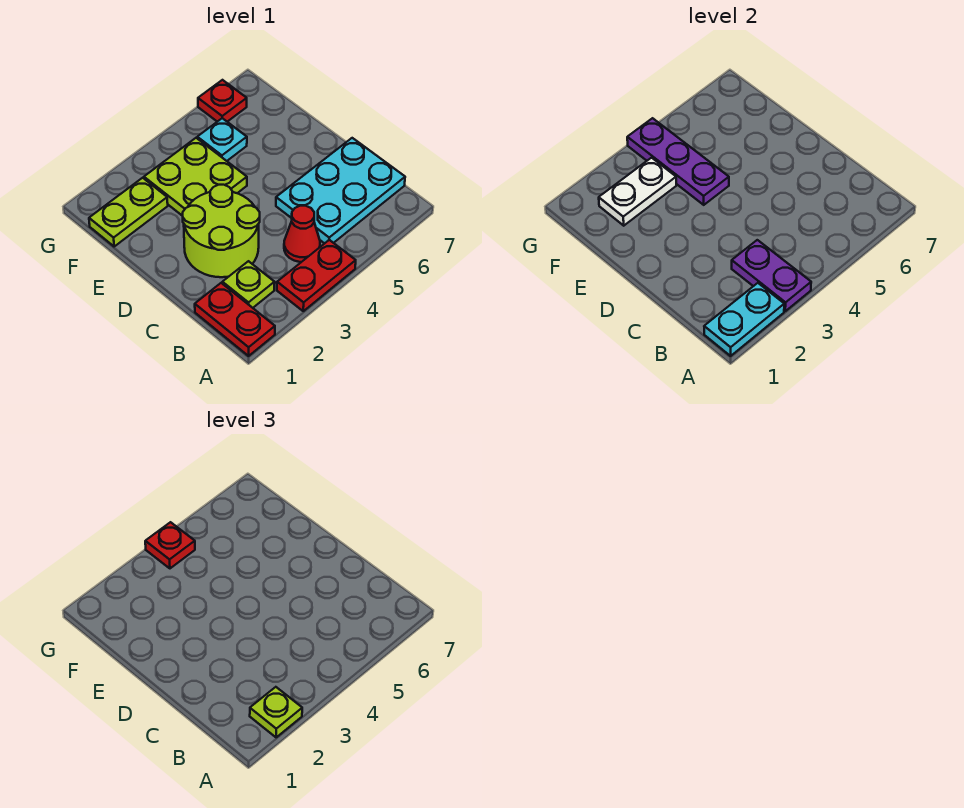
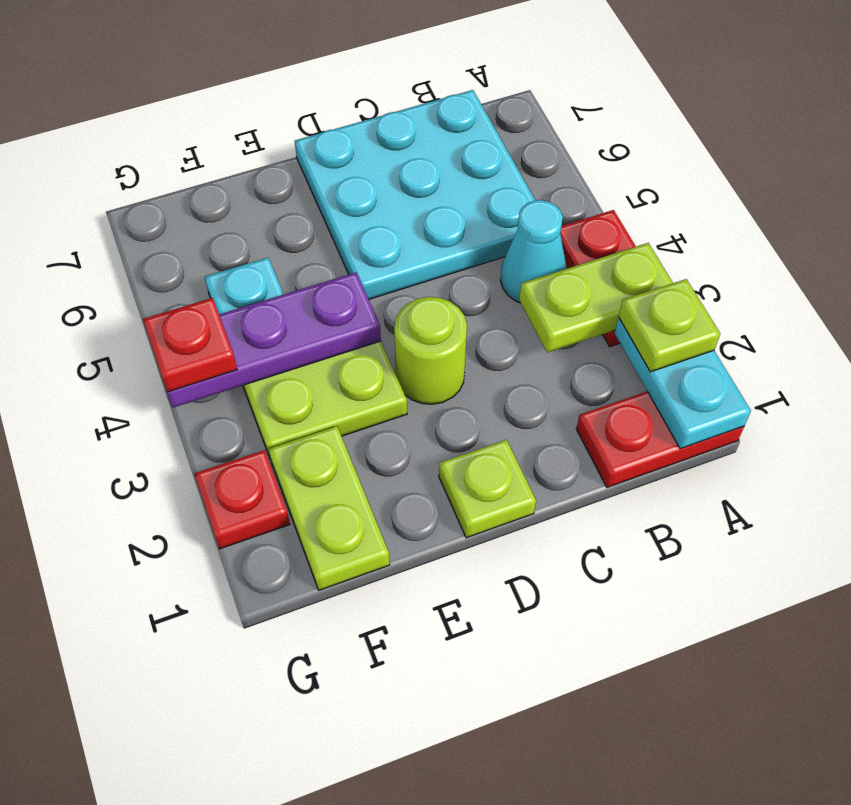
purple 1x2 plate [732,240,811,311] -> lime 1x2 plate [519,243,673,353]
lime 1x1 plate [222,261,275,308] -> lime 1x1 plate moved to [439,440,536,538]
red 1x1 cone [284,206,320,262] -> cyan 1x1 cone [500,200,567,303]
cyan 2x3 plate [276,138,405,244] -> cyan 3x3 plate [295,90,536,299]
lime 2x2 round brick [183,185,260,277] -> lime 1x1 round brick [394,297,467,404]
white 1x2 plate [599,158,676,226] -> none
red 1x1 plate [198,80,247,122] -> red 1x1 plate moved to [194,450,290,549]

